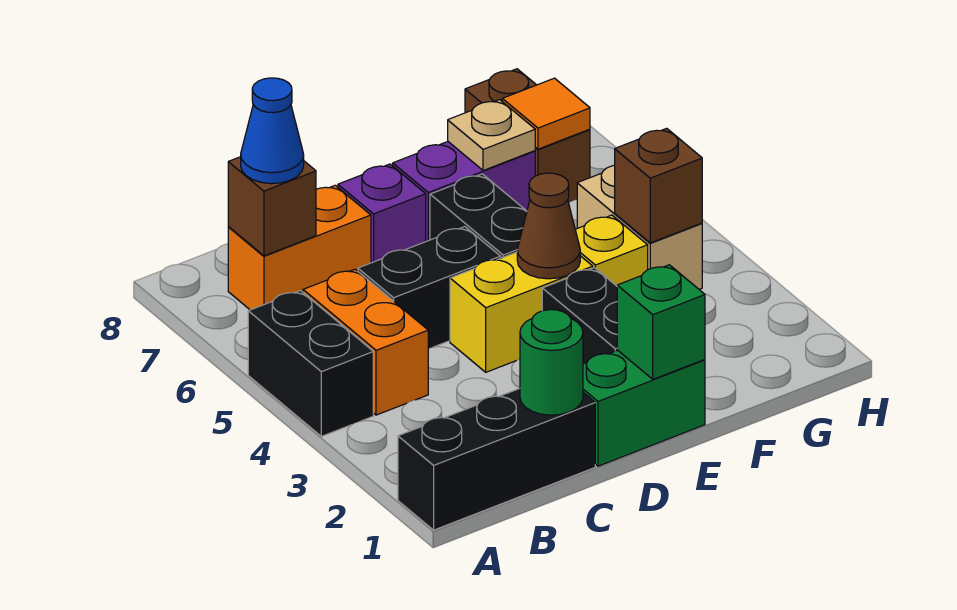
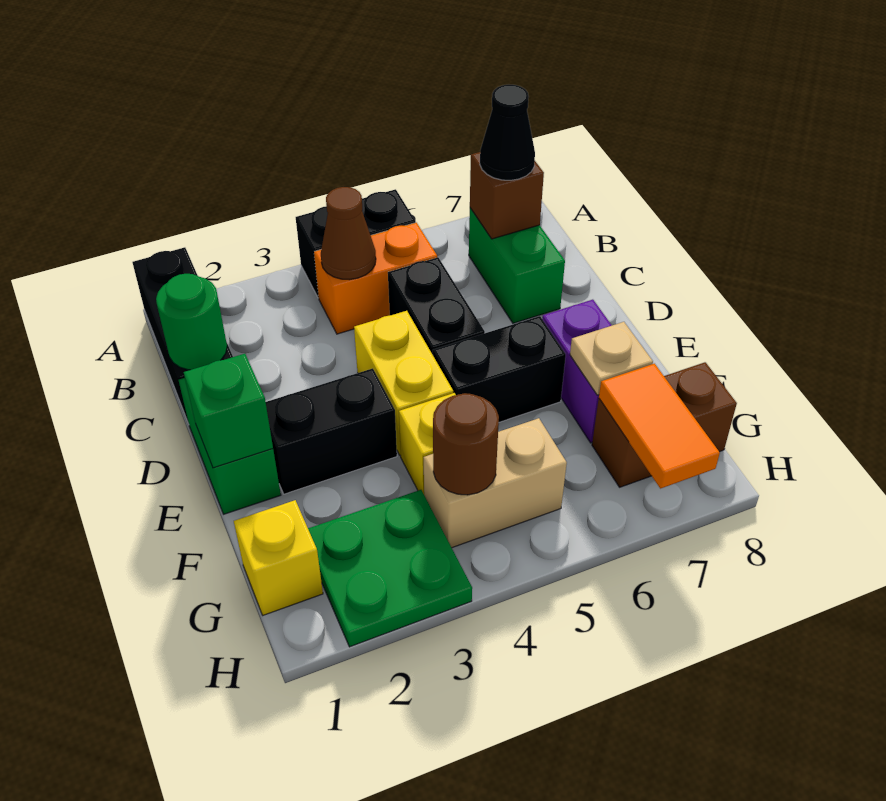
orange 1x2 brick [228,185,371,310] -> green 1x2 brick [469,208,565,323]
blue 1x1 cone [241,78,304,184] -> black 1x1 cone [480,85,535,180]
purple 1x1 brick [338,164,426,263] -> none
brown 1x1 cone [517,173,580,279] -> brown 1x1 cone moved to [321,187,376,280]
none -> yellow 1x1 brick [234,500,323,615]
none -> green 2x2 plate [308,490,472,647]
brown 1x1 brick [615,128,702,243] -> brown 1x1 round brick [433,393,499,495]
orange 1x1 tile [502,78,590,149] -> orange 1x2 tile [599,364,720,489]

